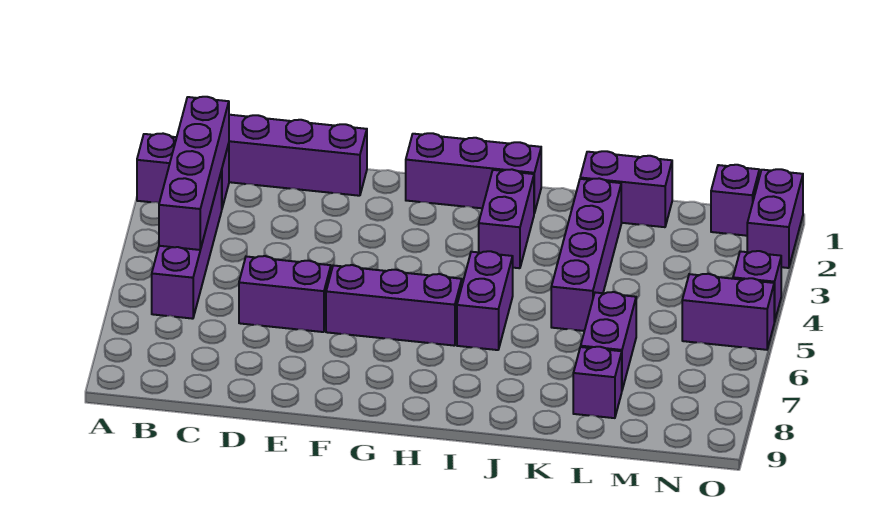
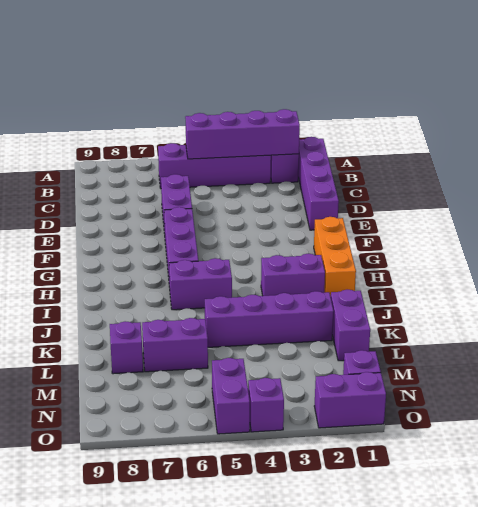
purple 1x3 brick [406,133,541,213] -> orange 1x3 brick [314,217,356,297]

